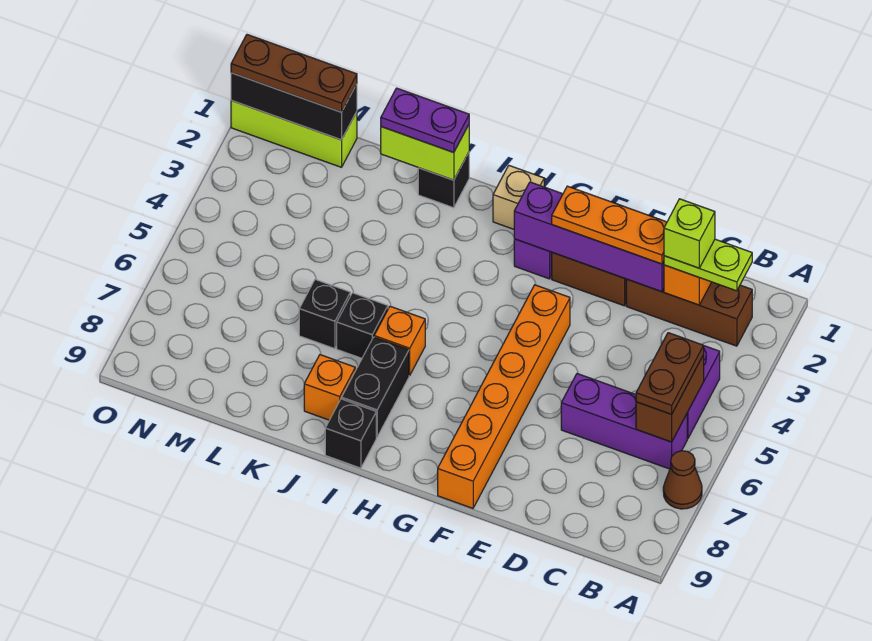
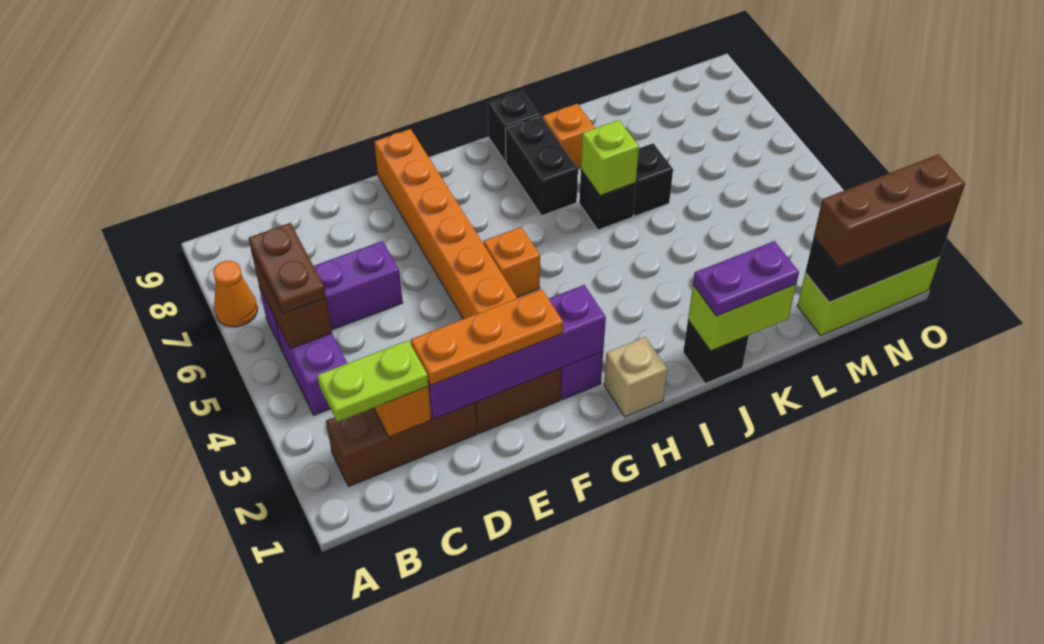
brown 1x1 cone [663,451,702,509] -> orange 1x1 cone [213,261,258,327]
lime 1x1 brick [664,199,715,268] -> lime 1x1 brick moved to [581,120,639,196]
orange 1x1 brick [374,306,425,375] -> orange 1x1 brick moved to [484,227,540,297]
brown 1x3 plate [231,35,357,112] -> brown 1x3 brick [814,154,965,267]

